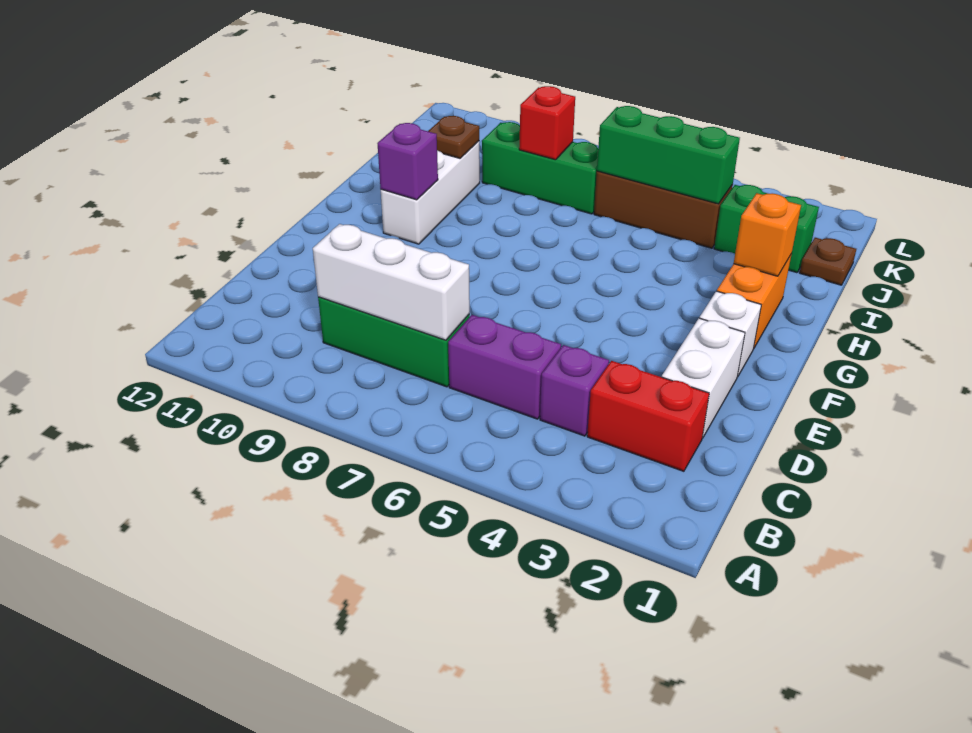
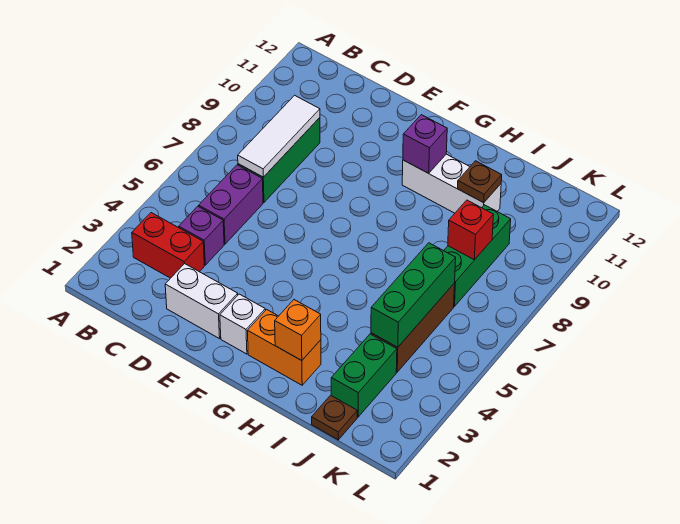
red 1x2 brick [587,361,709,471] -> red 1x2 brick turned to [132,213,204,278]
white 1x3 brick [313,224,470,340] -> white 1x3 tile [238,95,320,177]

